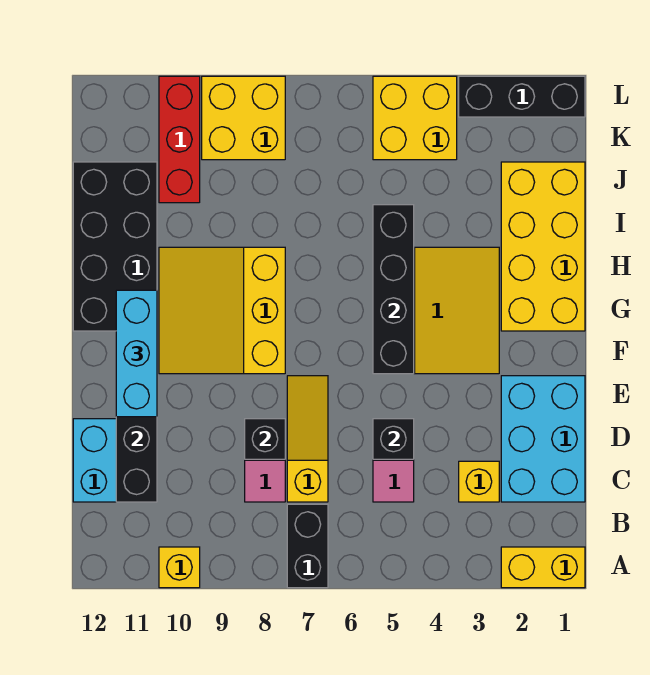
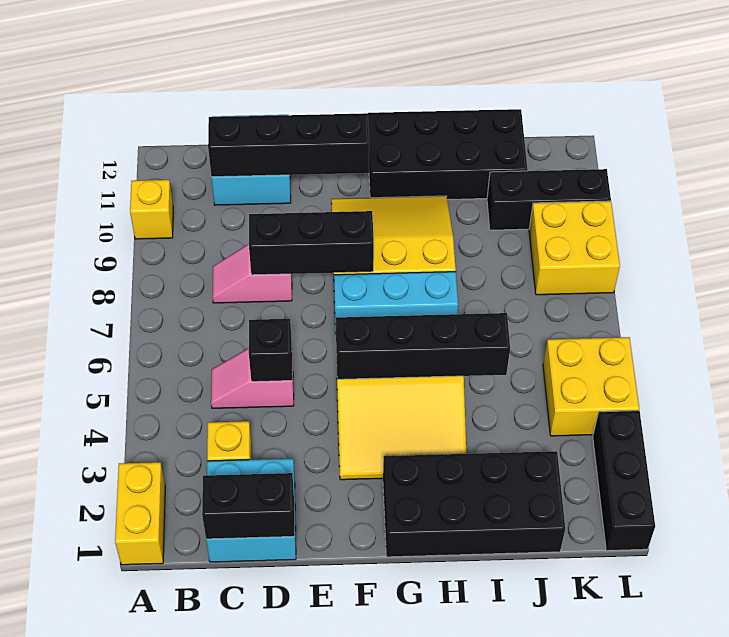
black 1x2 brick [287,504,328,588] -> black 1x2 brick moved to [202,473,295,539]
cyan 2x3 brick [501,376,585,502] -> cyan 2x2 brick [206,459,296,562]
yellow 1x3 slope [287,376,328,502] -> none
black 1x1 brick [245,419,285,459] -> black 1x3 brick [249,211,374,275]
cyan 1x3 brick [116,290,157,417] -> cyan 1x3 brick moved to [334,272,458,334]
yellow 2x4 brick [501,162,585,331] -> black 2x4 brick [383,451,565,557]
red 1x3 brick [159,76,200,203] -> black 1x3 brick [487,169,611,230]

